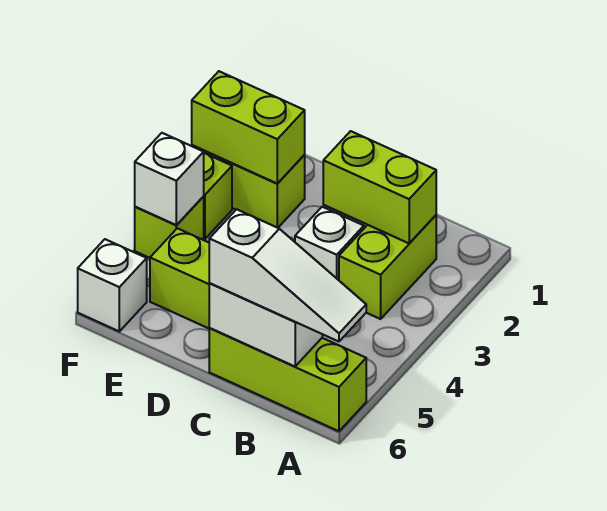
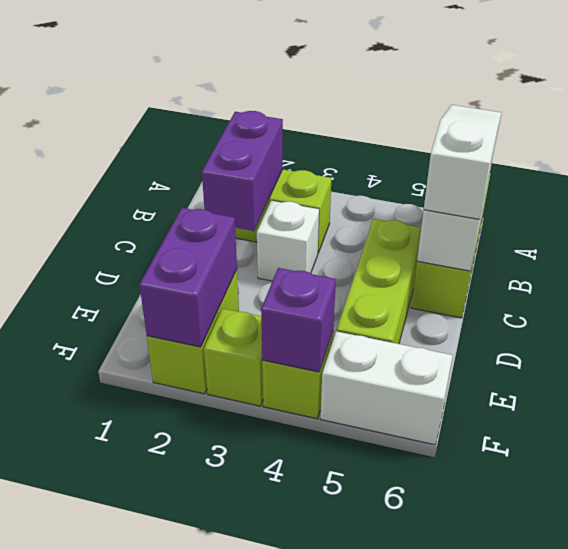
lime 1x2 brick [323,131,436,243] -> purple 1x2 brick [202,111,283,231]
lime 1x2 brick [192,71,305,184] -> purple 1x2 brick [139,208,237,347]
white 1x1 brick [135,133,204,225] -> purple 1x1 brick [261,268,336,372]
white 1x1 brick [78,239,147,331] -> white 1x2 brick [320,331,453,445]

